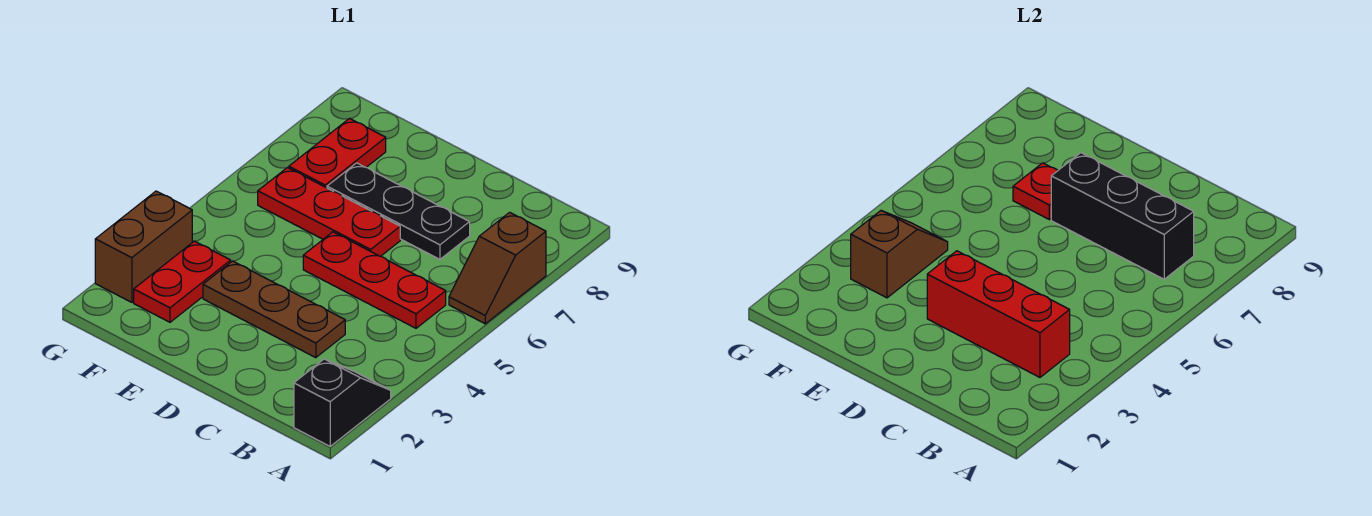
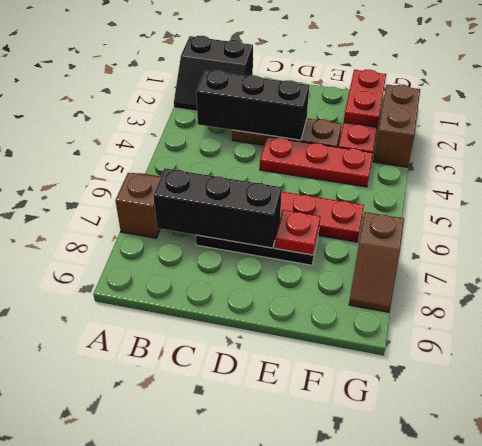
black 1x2 slope [294,359,391,446] -> black 2x2 slope [174,36,253,111]
red 1x3 brick [927,251,1070,377] -> black 1x3 brick [196,70,309,140]
red 1x3 plate [303,232,446,328] -> red 1x3 plate moved to [260,137,373,187]
brown 1x2 slope [851,211,948,298] -> brown 1x2 slope moved to [349,212,404,312]
red 1x2 plate [289,119,386,188] -> red 1x2 plate moved to [344,70,386,127]

